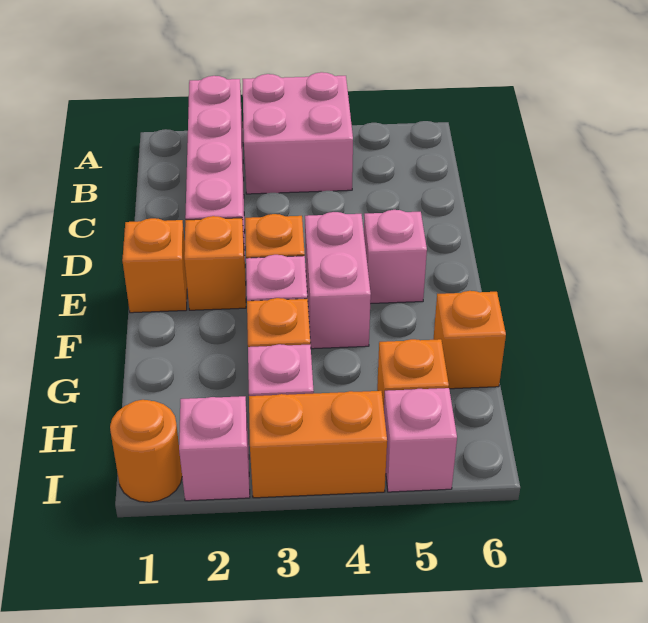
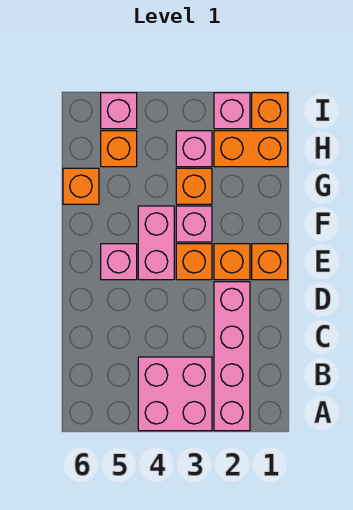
orange 1x1 round brick [110,400,182,502] -> orange 1x1 brick [252,93,288,129]
orange 1x2 brick [249,391,387,498] -> orange 1x2 brick moved to [214,131,288,167]

